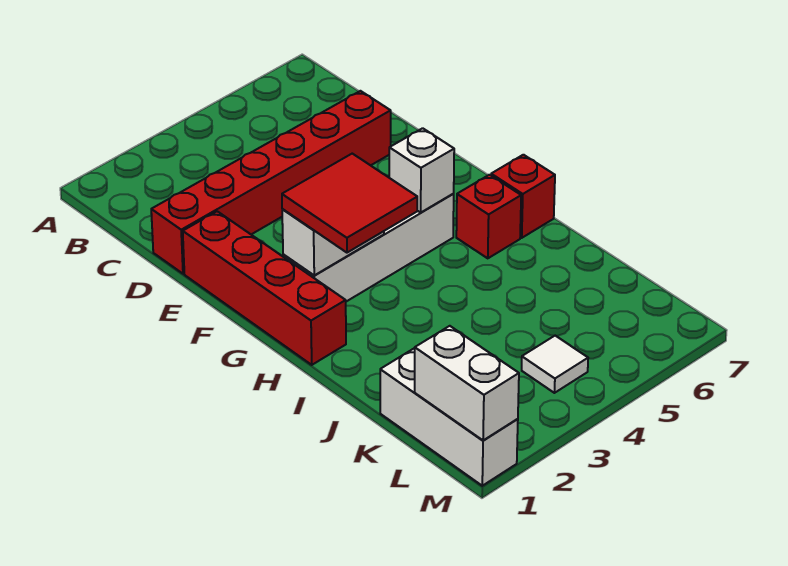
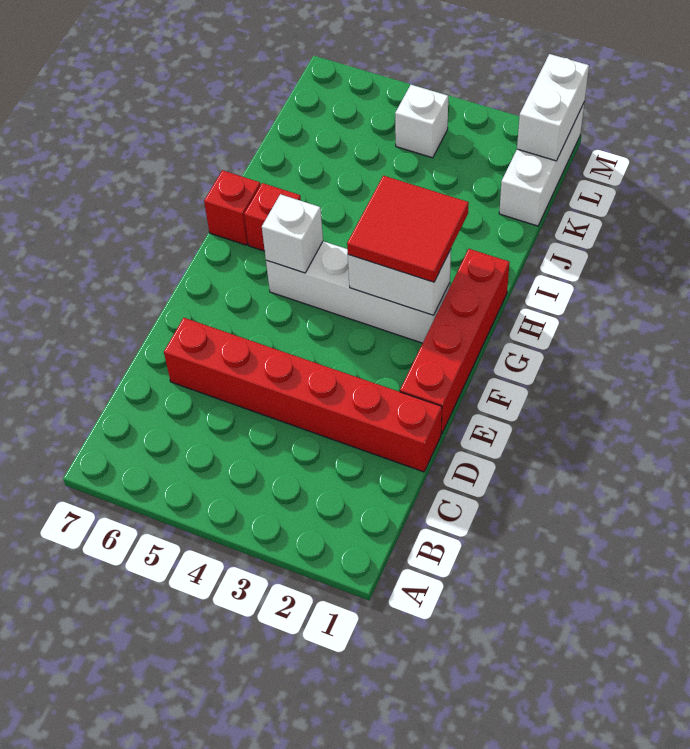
white 1x1 tile [522,336,588,393] -> white 1x1 brick [395,85,448,158]

